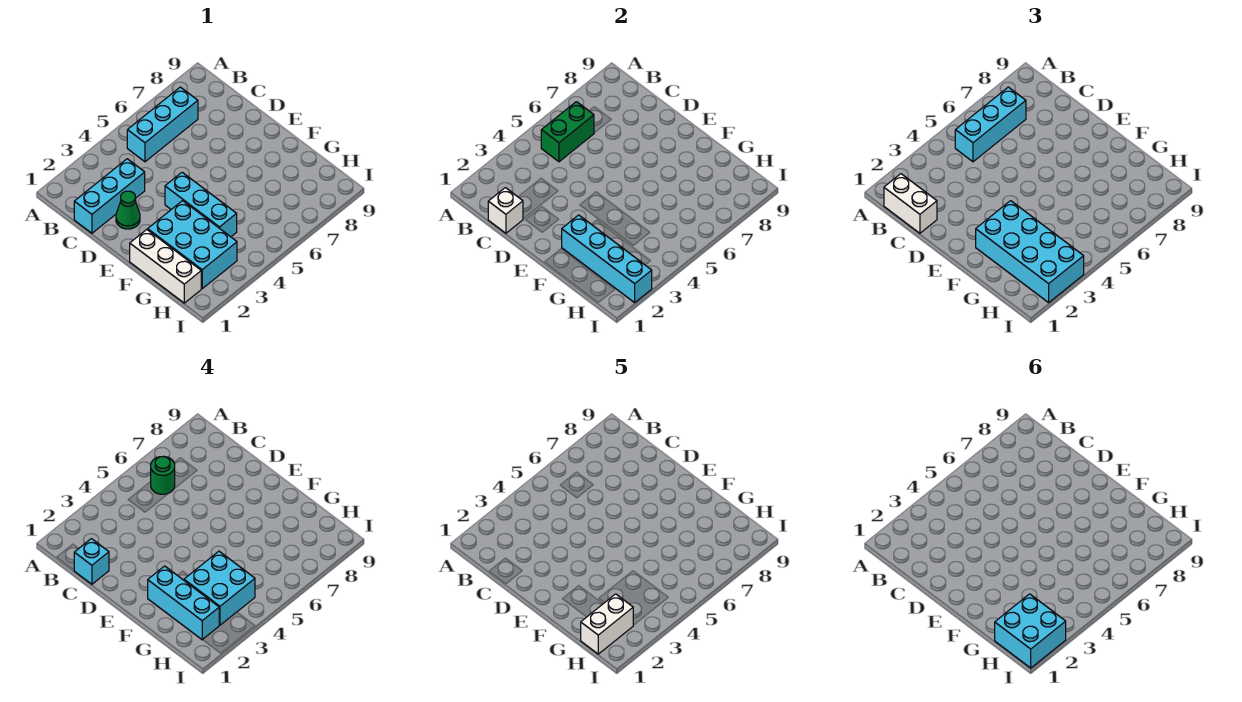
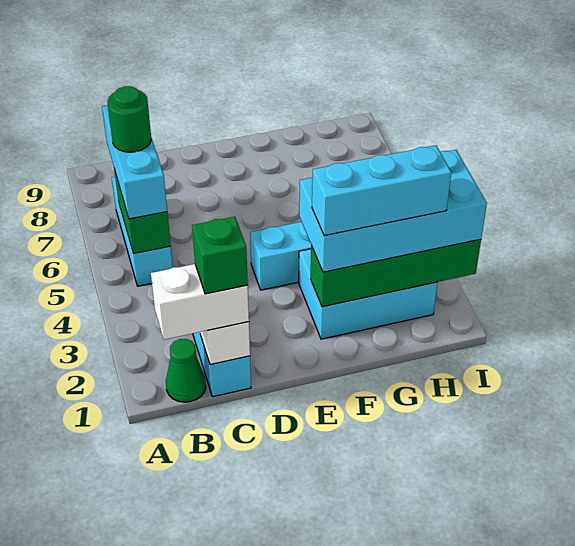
cyan 1x1 brick [74,539,109,584] -> green 1x1 brick [192,217,248,294]
green 1x1 cone [116,191,140,229] -> green 1x1 cone moved to [166,339,206,402]
white 1x3 brick [130,230,201,303] -> none
cyan 1x4 brick [562,215,652,303] -> green 1x4 brick [311,239,481,307]
cyan 2x2 brick [184,551,255,625] -> none
white 1x2 brick [581,594,633,654] -> none
cyan 2x2 brick [995,594,1066,668] -> none

